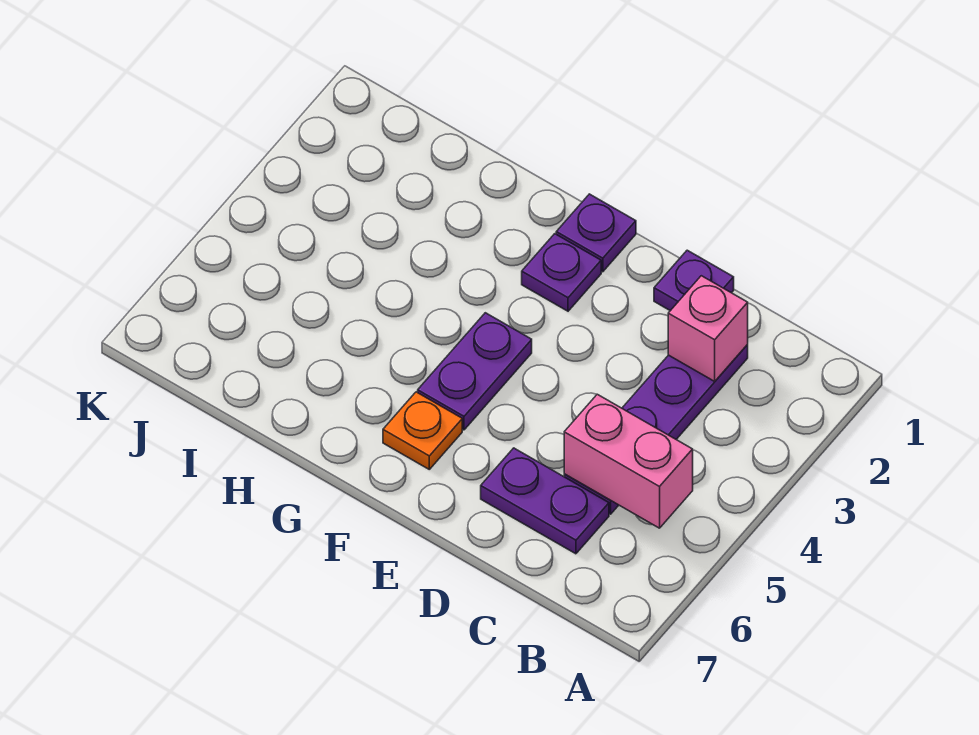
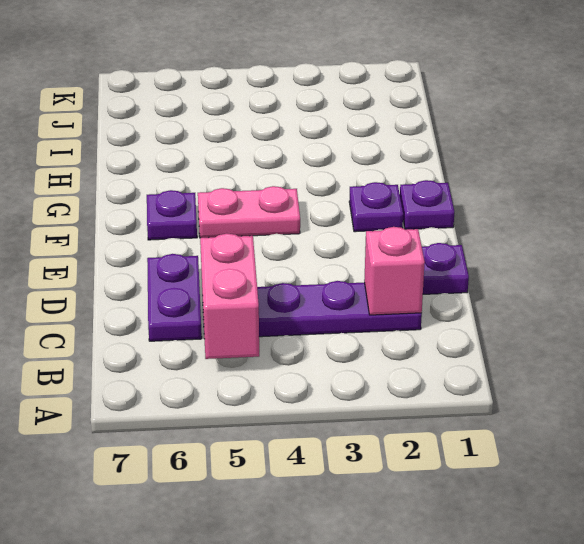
purple 1x2 plate [418,313,532,430] -> pink 1x2 plate [198,186,300,238]
orange 1x1 plate [383,392,462,469] -> purple 1x1 plate [147,190,197,240]

